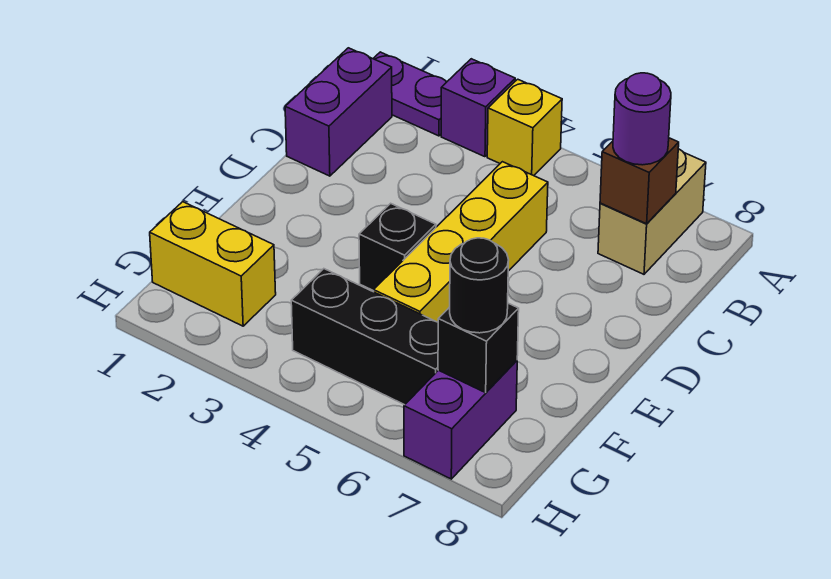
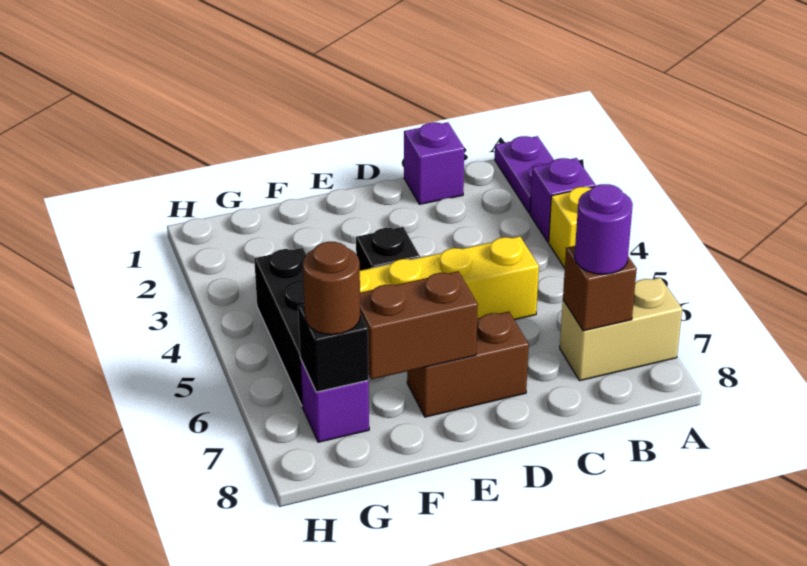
purple 1x2 brick [285,48,392,176] -> purple 1x1 brick [404,122,464,204]
none -> brown 1x2 brick [407,312,529,417]
none -> brown 1x2 brick [360,271,478,379]
yellow 1x2 brick [150,202,276,326] -> none
purple 1x2 brick [404,361,517,479] -> purple 1x1 brick [300,359,369,442]
black 1x1 round brick [450,238,509,333] -> brown 1x1 round brick [303,242,360,335]

